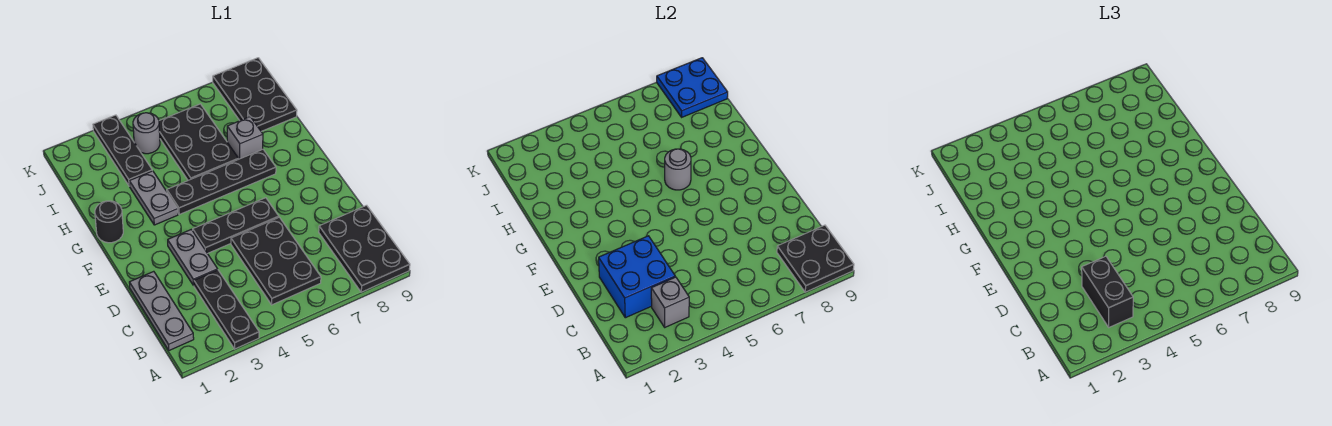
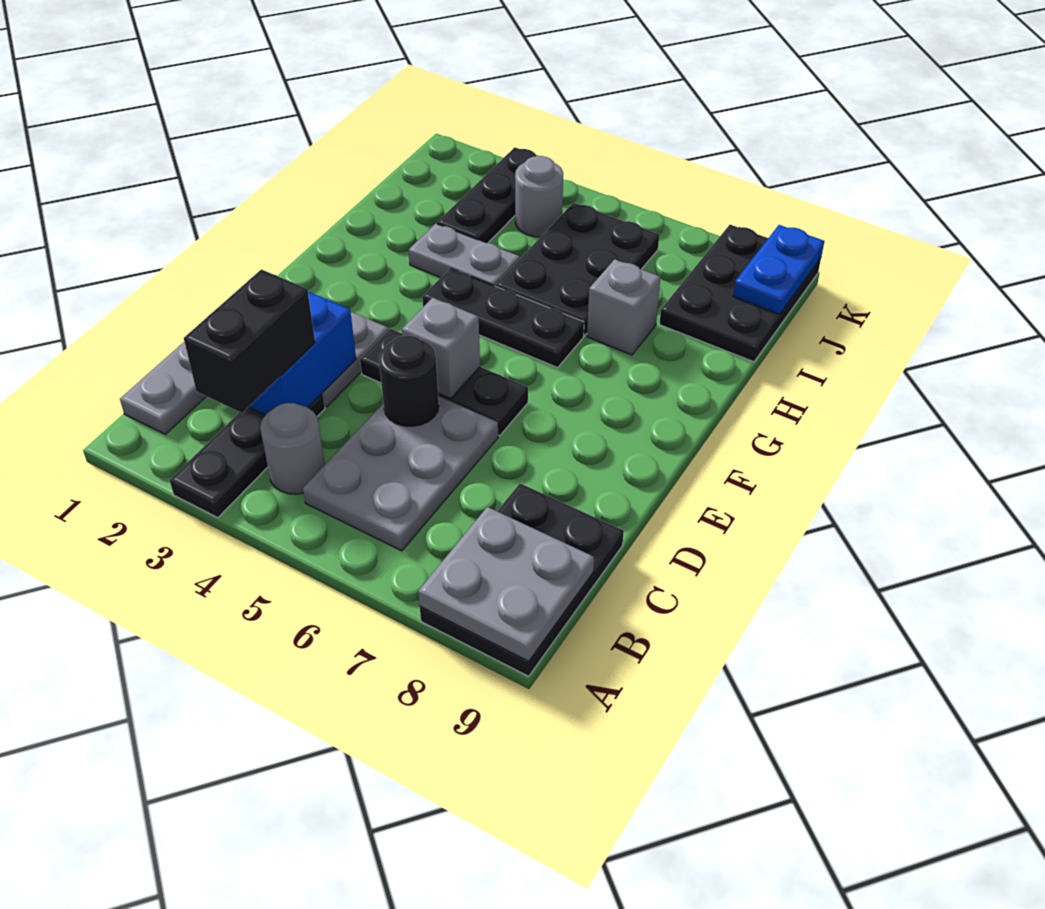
black 2x2 plate [777,225,854,292] -> grey 2x2 plate [418,507,594,661]
grey 1x1 brick [651,277,689,327] -> grey 1x1 brick moved to [402,298,480,398]
black 2x3 plate [231,217,321,305] -> grey 2x3 plate [303,396,498,551]
black 1x1 round brick [95,201,123,243] -> black 1x1 round brick moved to [379,336,439,426]
grey 1x2 plate [129,171,178,225] -> grey 1x2 plate turned to [409,224,520,286]
black 1x4 plate [167,149,276,214] -> black 1x3 plate [422,268,584,368]
grey 1x1 round brick [665,149,691,190] -> grey 1x1 round brick moved to [260,403,325,494]
blue 2x2 plate [657,58,728,117] -> blue 1x2 plate [733,225,824,314]

